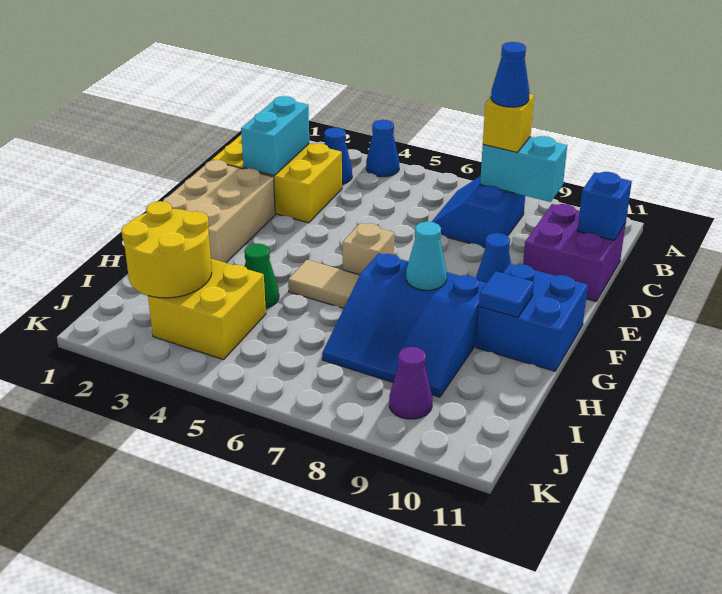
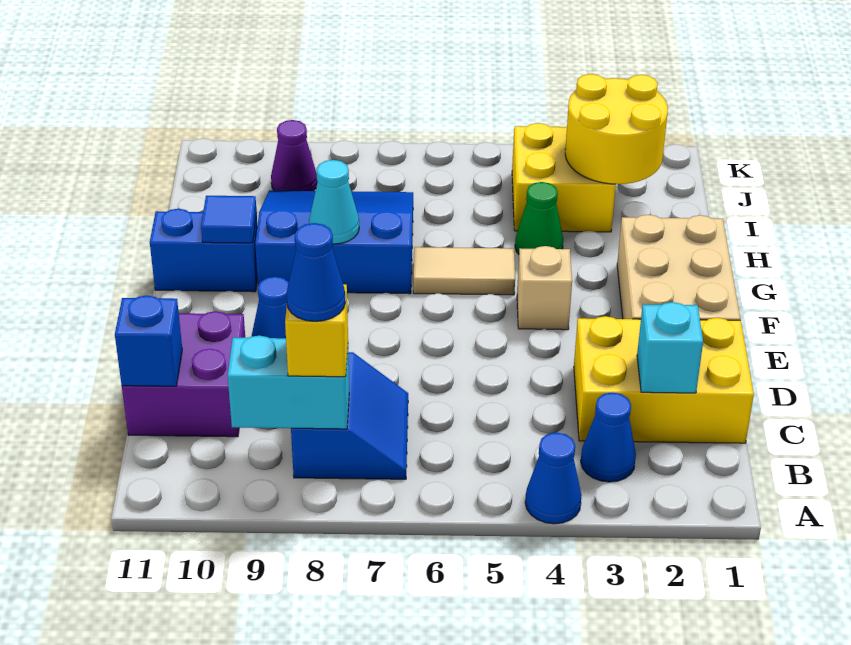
cyan 1x2 brick [241,96,309,176] -> cyan 1x1 brick [637,302,703,393]
tan 1x1 brick [343,223,394,275] -> tan 1x1 brick moved to [517,246,572,330]
blue 2x2 brick [476,264,588,371] -> blue 1x2 brick [150,209,258,292]

